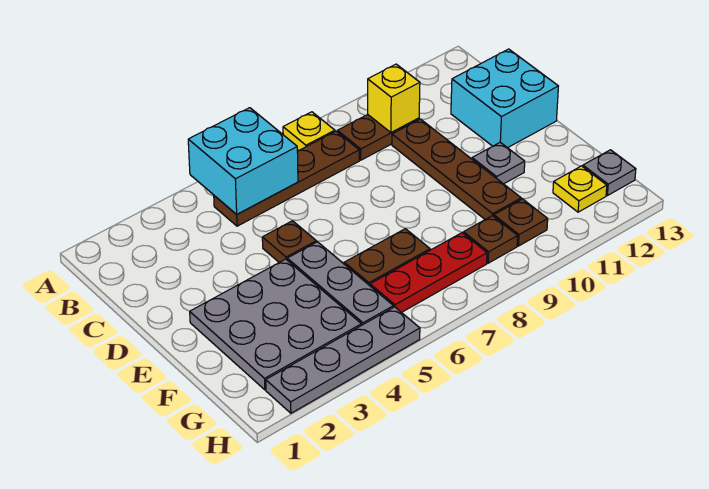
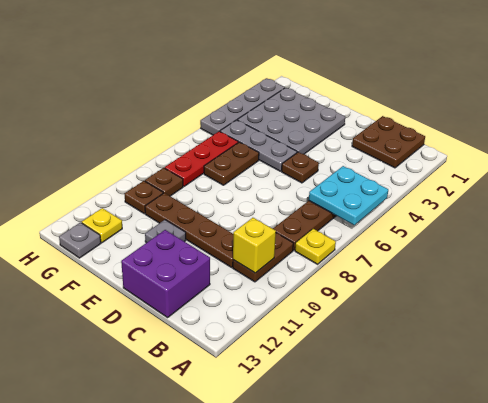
cyan 2x2 brick [188,108,298,214] -> cyan 2x2 plate [309,166,388,225]
none -> brown 2x2 plate [352,116,425,168]
cyan 2x2 brick [451,49,558,148] -> purple 2x2 brick [121,230,210,318]

